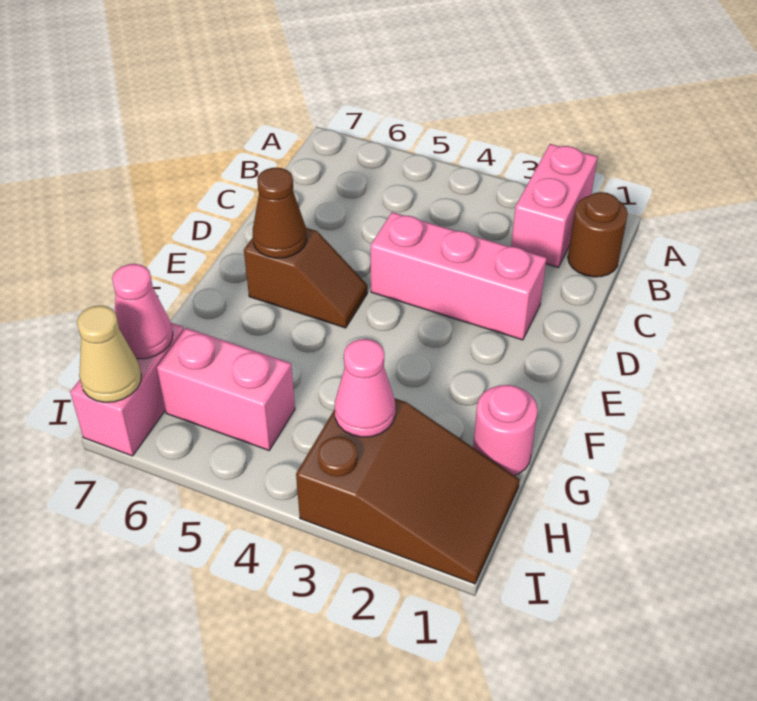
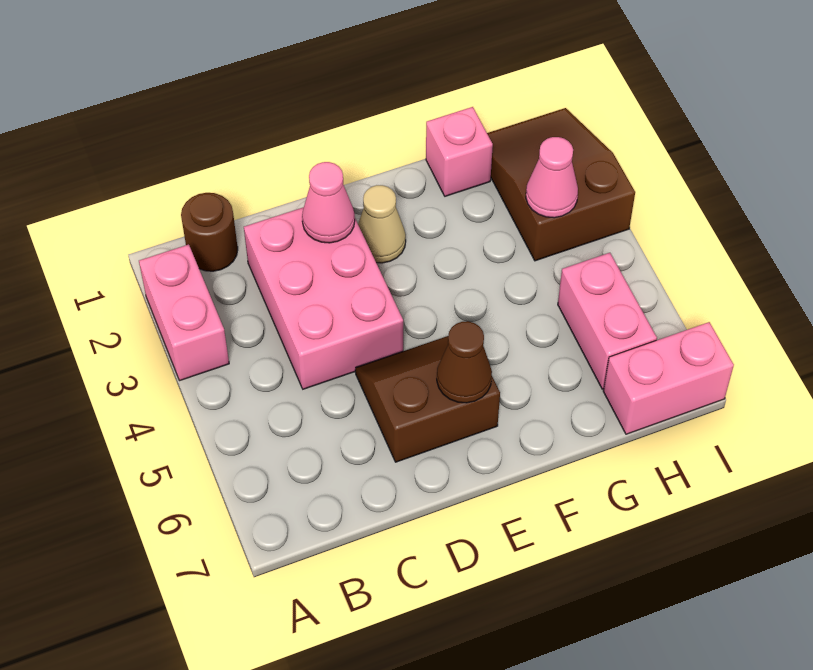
pink 1x2 brick [511,144,598,267] -> pink 1x2 brick turned to [139,244,229,381]
pink 1x3 brick [371,212,547,340] -> pink 2x3 brick [244,207,403,389]
brown 1x2 slope [244,228,367,328] -> brown 2x2 slope [355,336,500,462]
pink 1x1 round brick [473,385,538,475] -> pink 1x1 brick [426,107,493,196]
pink 1x1 cone [112,264,173,359] -> pink 1x1 cone moved to [302,162,355,243]
tan 1x1 cone [77,306,141,402] -> tan 1x1 cone moved to [358,185,406,263]

